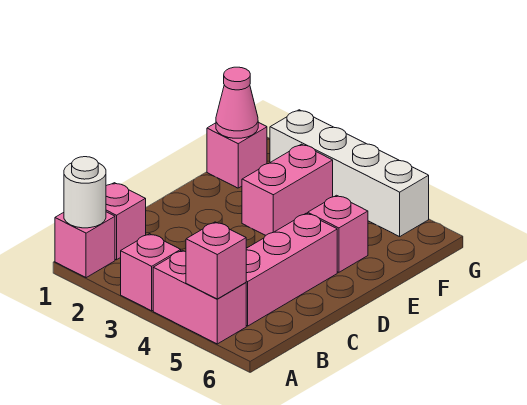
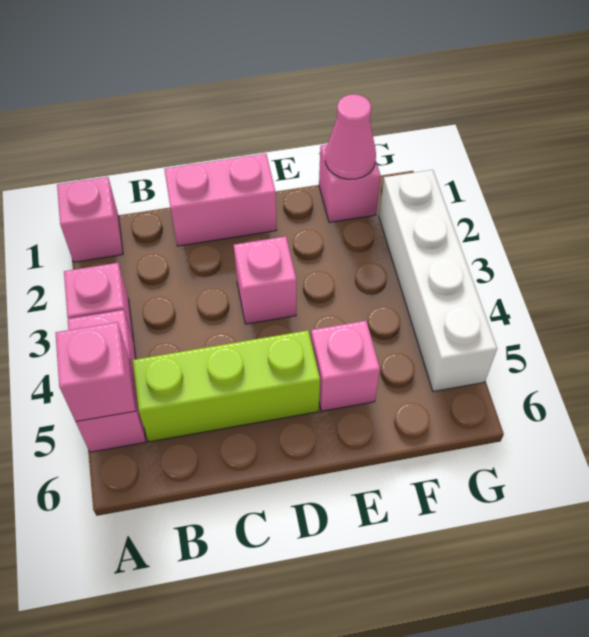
white 1x1 round brick [64,157,106,228] -> none
pink 1x1 brick [106,183,146,260] -> pink 1x1 brick moved to [234,236,296,324]
pink 1x3 brick [246,213,337,326] -> lime 1x3 brick [133,330,320,442]
pink 1x2 brick [242,144,333,235] -> pink 1x2 brick moved to [164,154,277,246]

